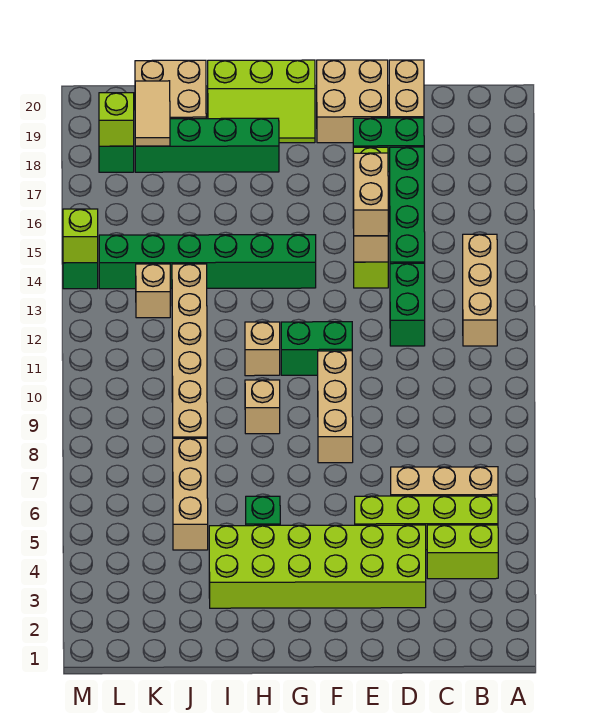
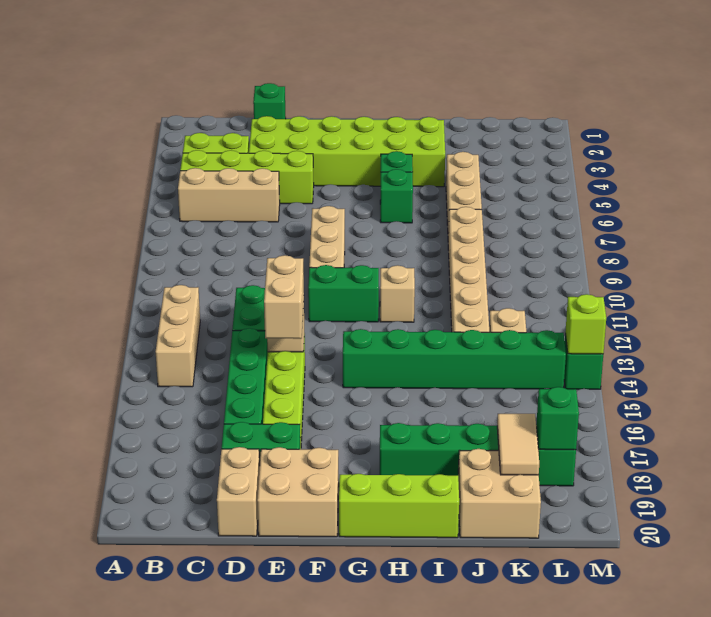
none -> green 1x1 brick [253,83,286,119]
none -> green 1x1 brick [380,169,413,223]
tan 1x1 brick [245,380,280,434] -> none
lime 1x1 brick [99,93,134,146] -> green 1x1 brick [536,387,579,450]

